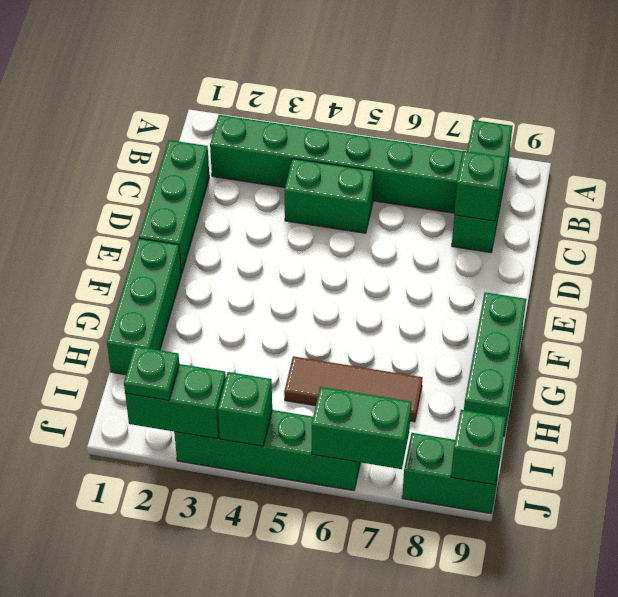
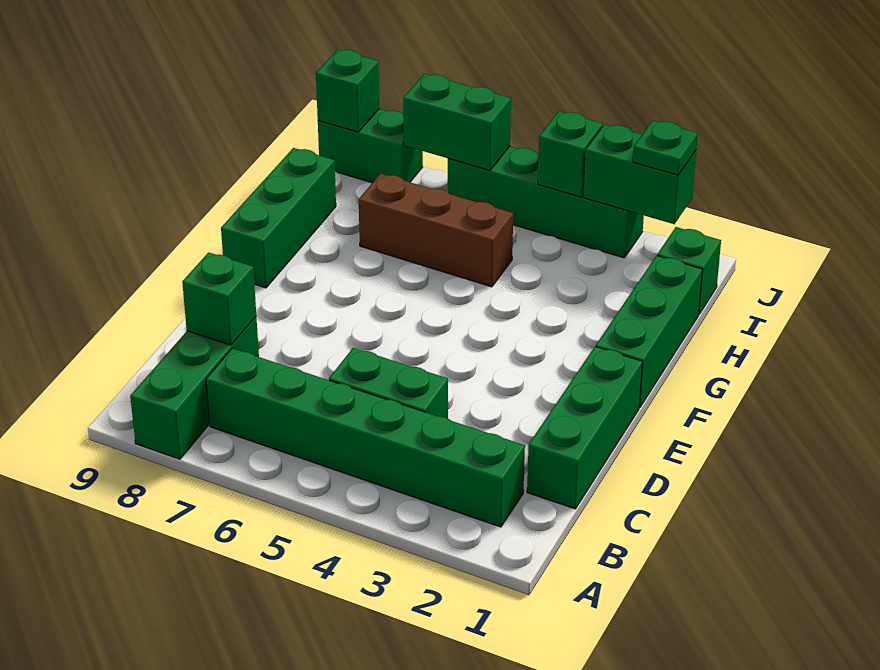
brown 1x3 tile [284,356,423,422] -> brown 1x3 brick [359,174,513,287]
none -> green 1x1 brick [657,227,721,315]

